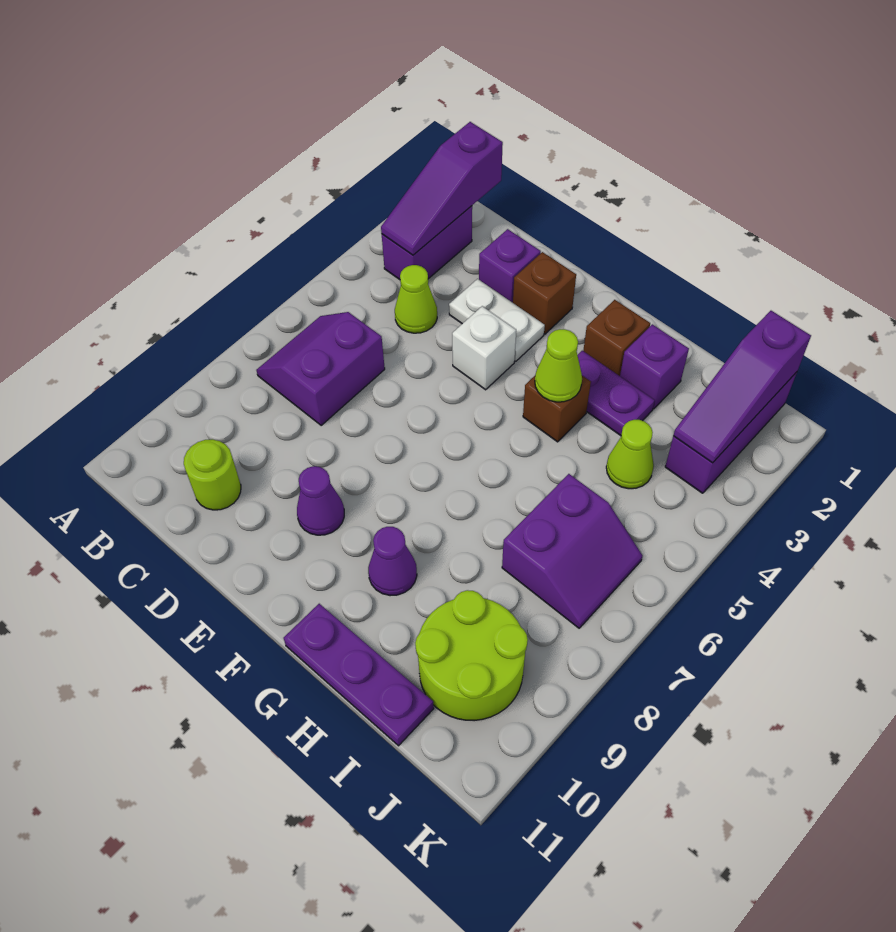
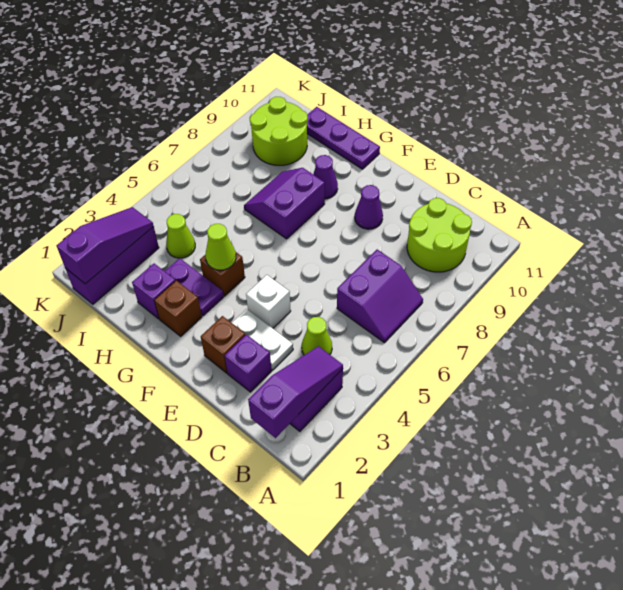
lime 1x1 round brick [184,439,241,510] -> lime 2x2 round brick [407,198,472,272]
purple 2x2 slope [502,474,643,628] -> purple 2x2 slope moved to [244,168,325,239]

